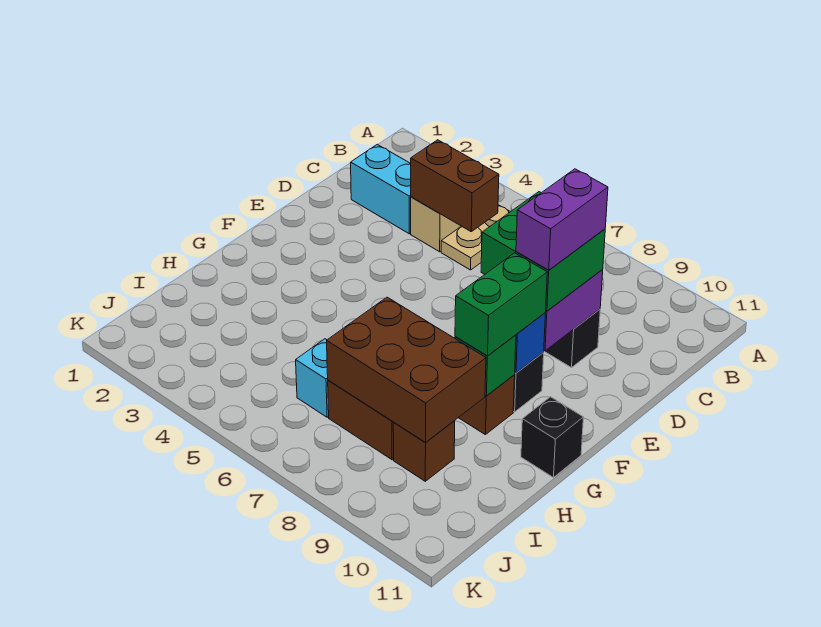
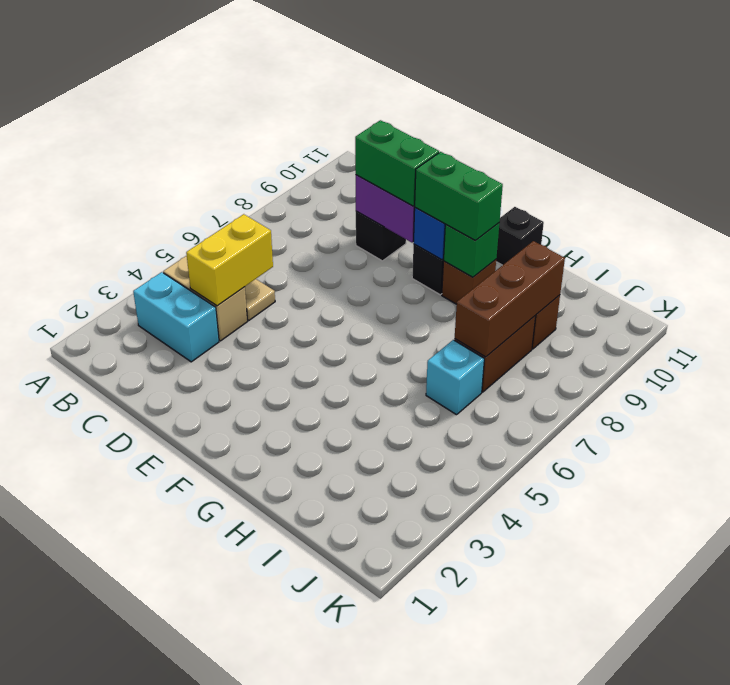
cyan 1x2 brick [351,144,411,234] -> cyan 1x2 brick turned to [133,272,219,362]
brown 1x2 brick [411,140,499,232] -> yellow 1x2 brick [186,214,273,306]
green 2x2 brick [481,192,605,311] -> green 1x2 brick [355,120,439,206]
purple 1x2 brick [516,169,608,270] -> none
brown 2x3 brick [327,297,486,442] -> brown 1x3 brick [455,241,565,357]

